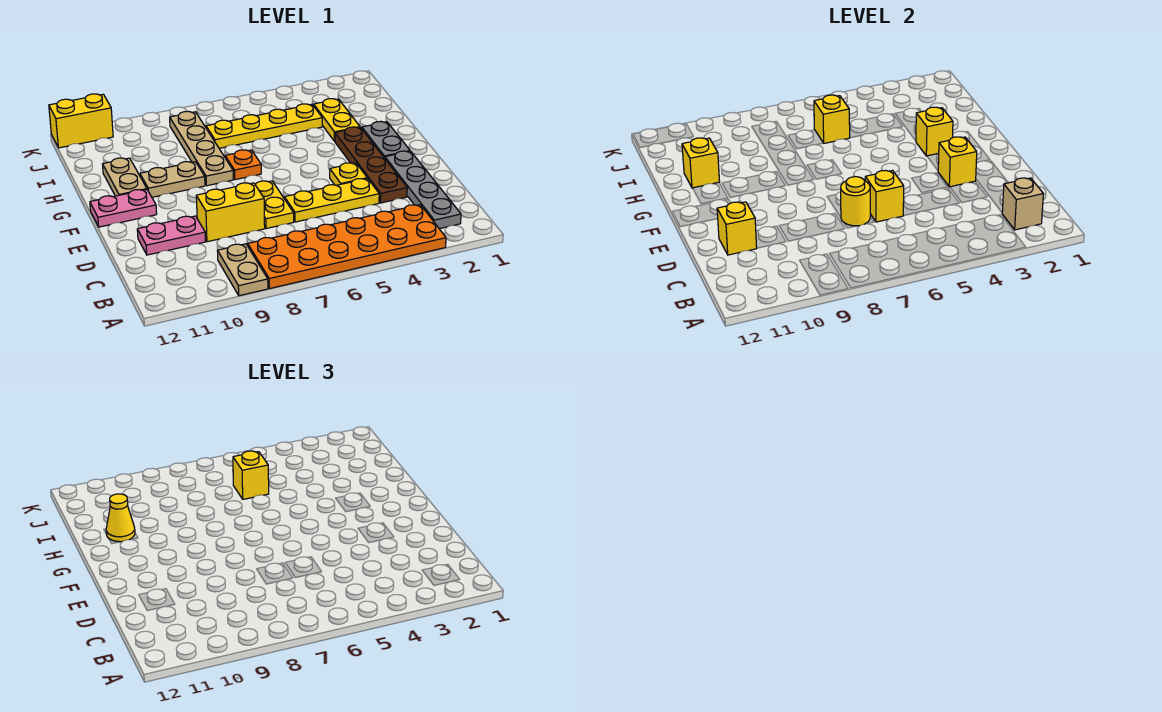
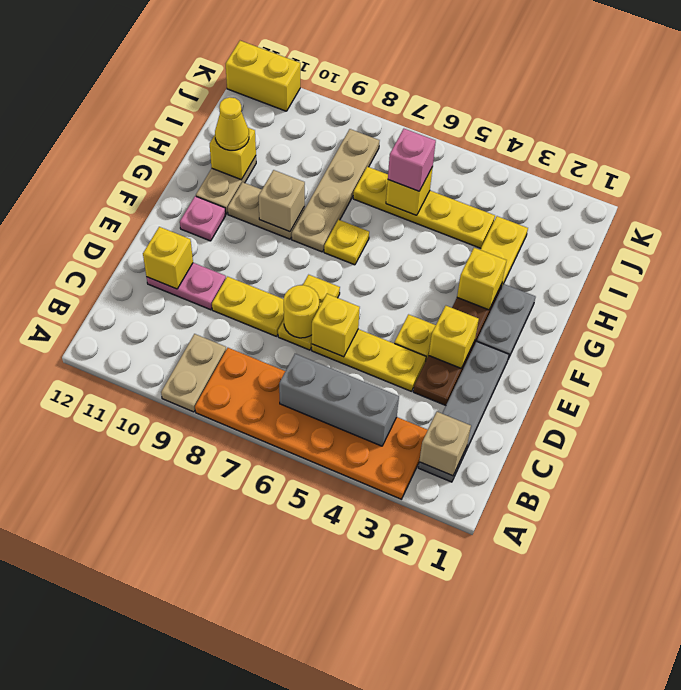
none -> grey 1x3 brick [279,354,399,446]
yellow 1x2 brick [196,183,265,242] -> yellow 1x2 plate [212,276,284,336]
pink 1x2 plate [90,190,157,227] -> pink 1x1 plate [180,196,226,241]
orange 1x1 plate [225,150,261,180] -> yellow 1x1 plate [324,220,369,265]
none -> tan 1x1 brick [259,170,305,232]
yellow 1x1 brick [233,451,269,499] -> pink 1x1 brick [388,129,436,191]

